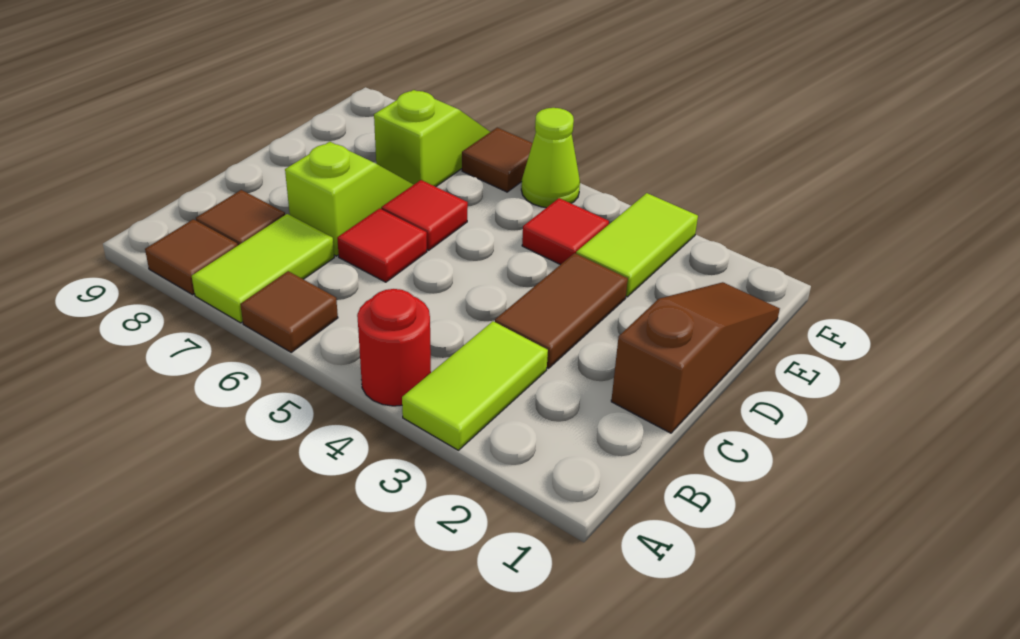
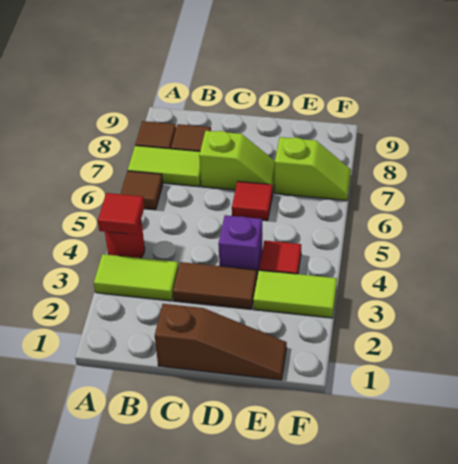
red 1x1 tile [337,208,427,282] -> red 1x1 tile moved to [98,193,144,235]
none -> purple 1x1 brick [218,215,262,277]
lime 1x1 cone [521,108,580,208] -> none
brown 1x1 tile [462,128,533,192] -> none

